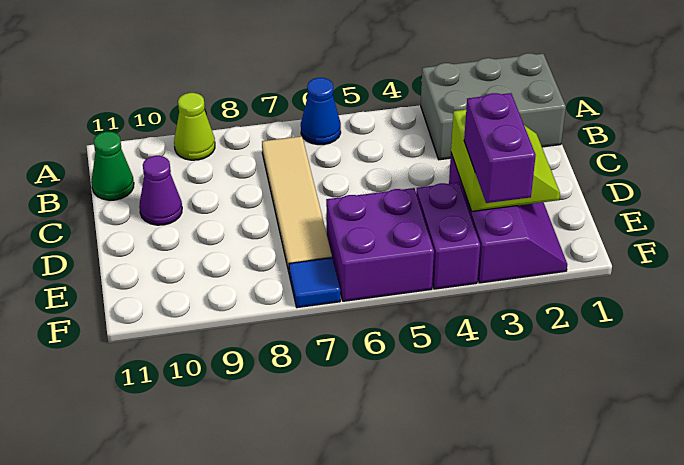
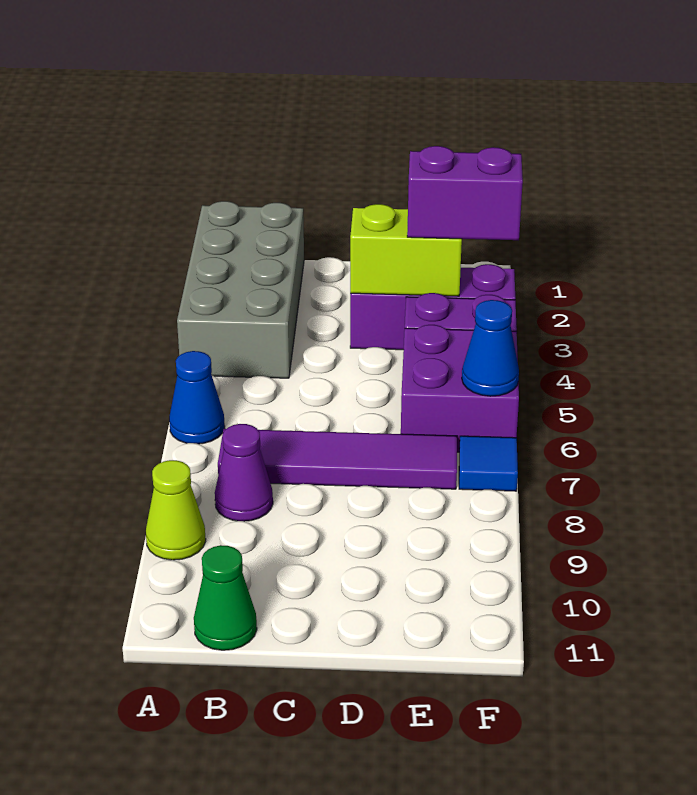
grey 2x3 brick [421,53,566,160] -> grey 2x4 brick [177,201,304,378]
tan 1x4 tile [262,136,332,272] -> purple 1x4 tile [218,429,457,489]
purple 1x1 cone [139,156,182,225] -> purple 1x1 cone moved to [215,424,273,521]
none -> blue 1x1 cone [462,300,519,396]

